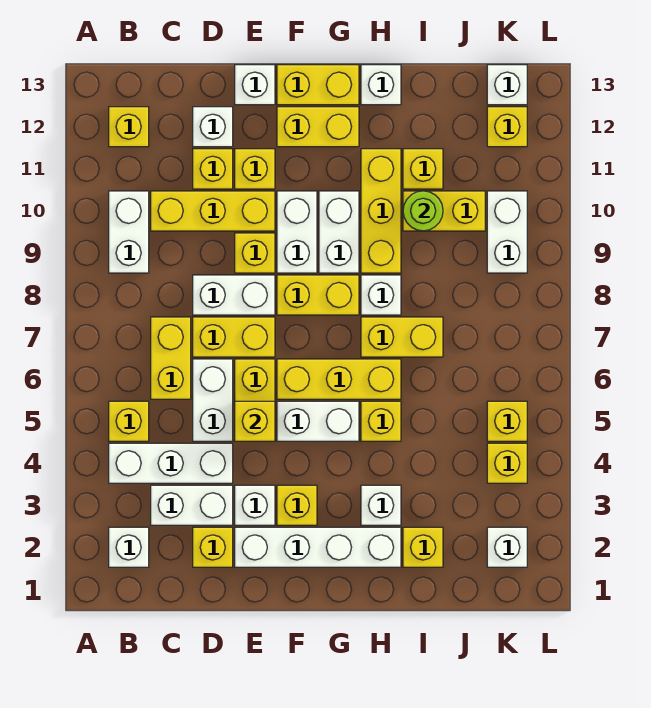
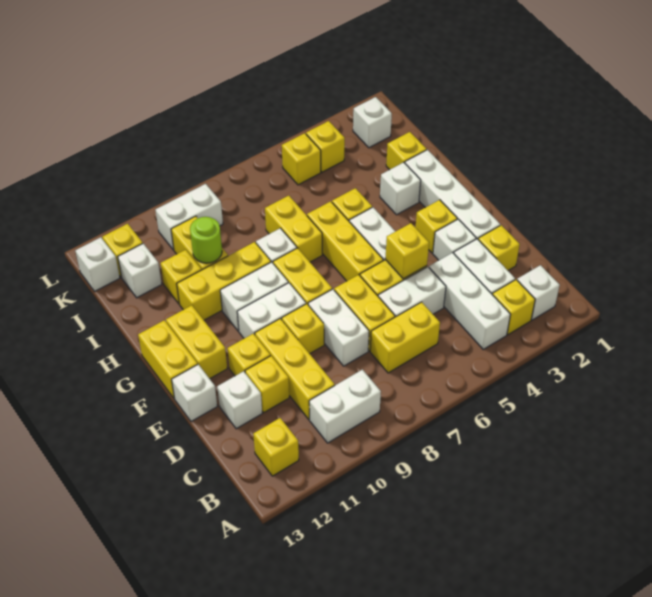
yellow 1x1 brick [109,401,149,441] -> yellow 1x1 brick moved to [492,280,535,335]
white 1x1 brick [361,65,401,105] -> white 1x1 brick moved to [118,244,162,298]

